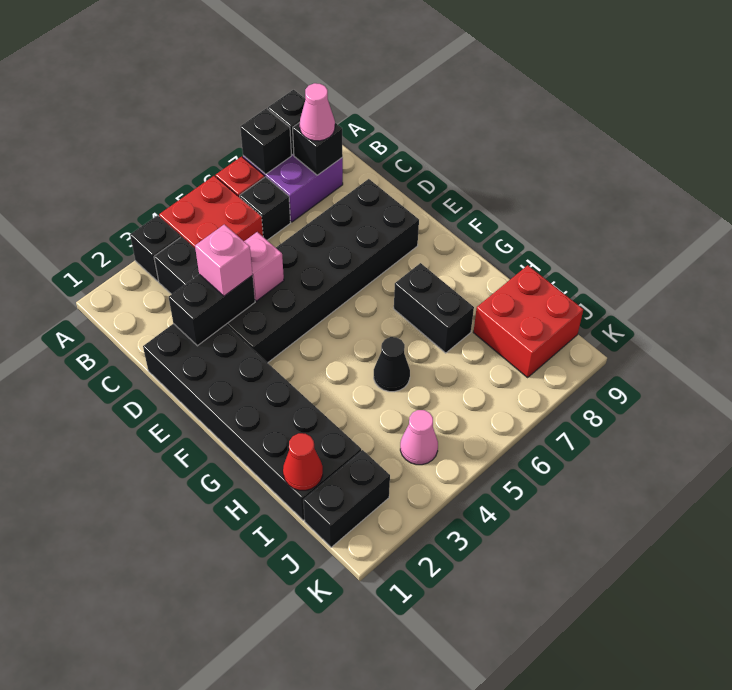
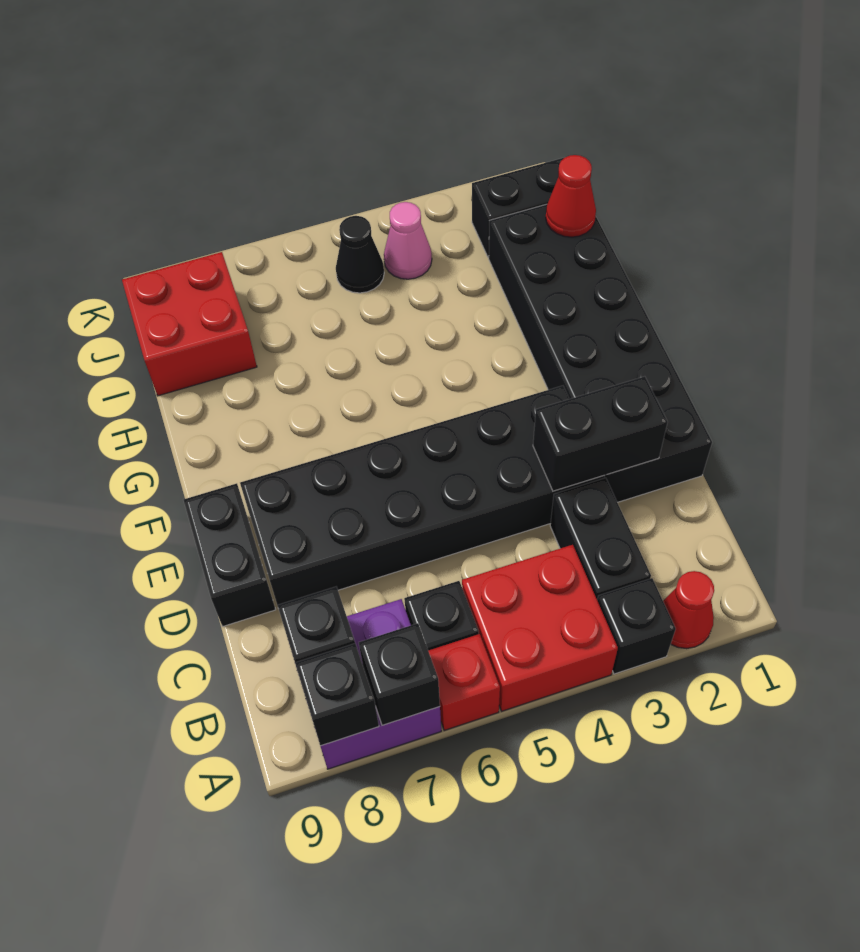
none -> red 1x1 cone [663,571,714,649]
pink 1x1 cone [300,83,335,141] -> none
pink 1x1 brick [195,224,253,296] -> none
pink 1x1 brick [244,232,284,301] -> none
black 1x2 brick [394,263,474,353] -> black 1x2 brick moved to [184,483,276,626]
black 1x1 cone [374,337,410,392] -> black 1x1 cone moved to [336,216,384,293]

